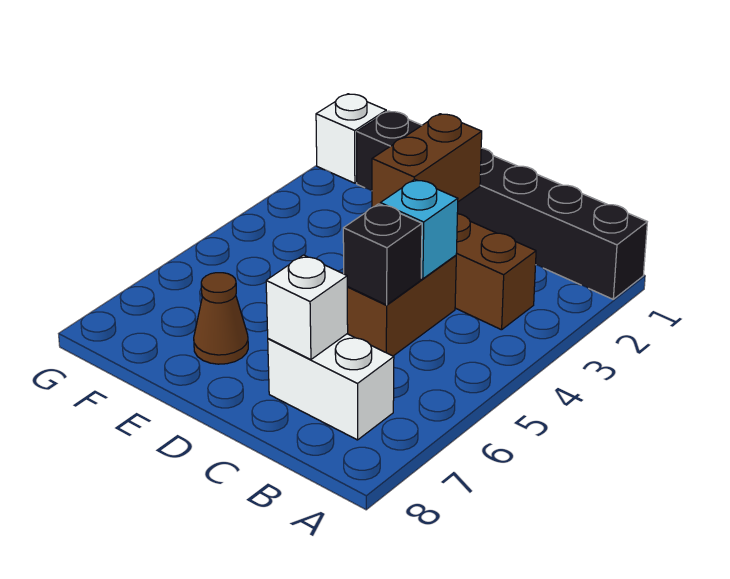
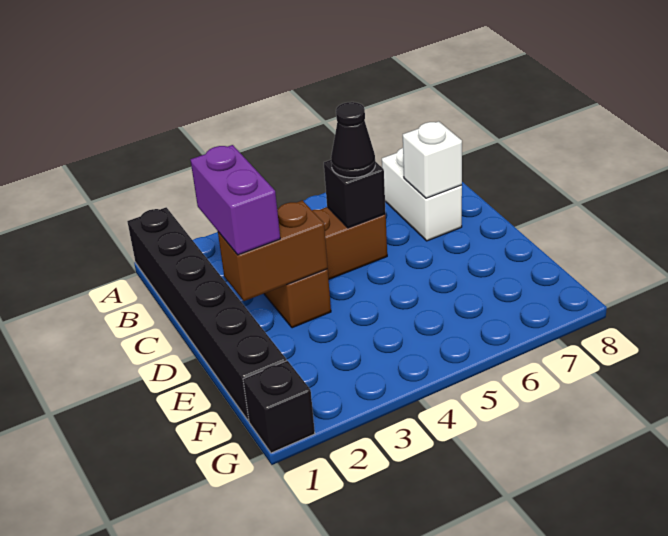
none -> purple 1x2 brick [191,145,280,255]
cyan 1x1 brick [380,179,458,279] -> none
none -> black 1x1 cone [331,102,375,178]
brown 1x1 cone [194,273,248,364] -> none
white 1x1 brick [316,94,386,183] -> black 1x1 brick [243,361,315,453]

